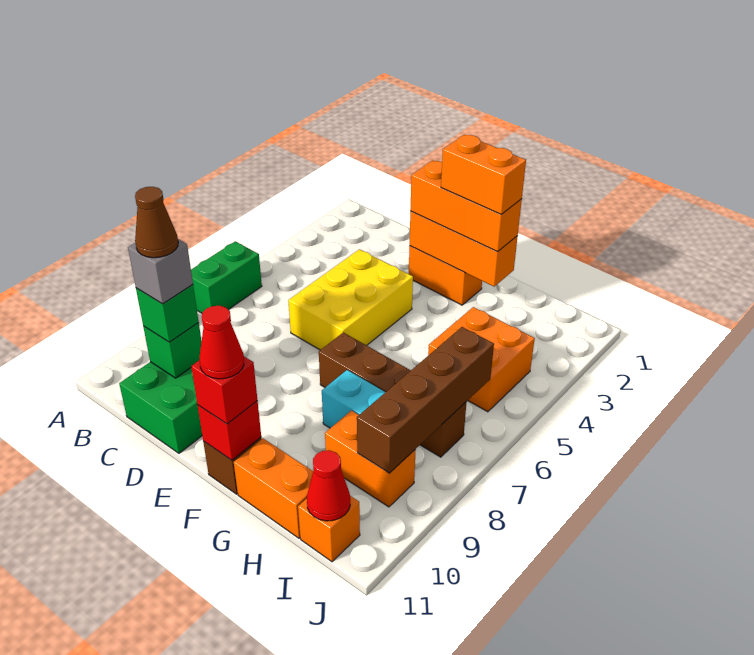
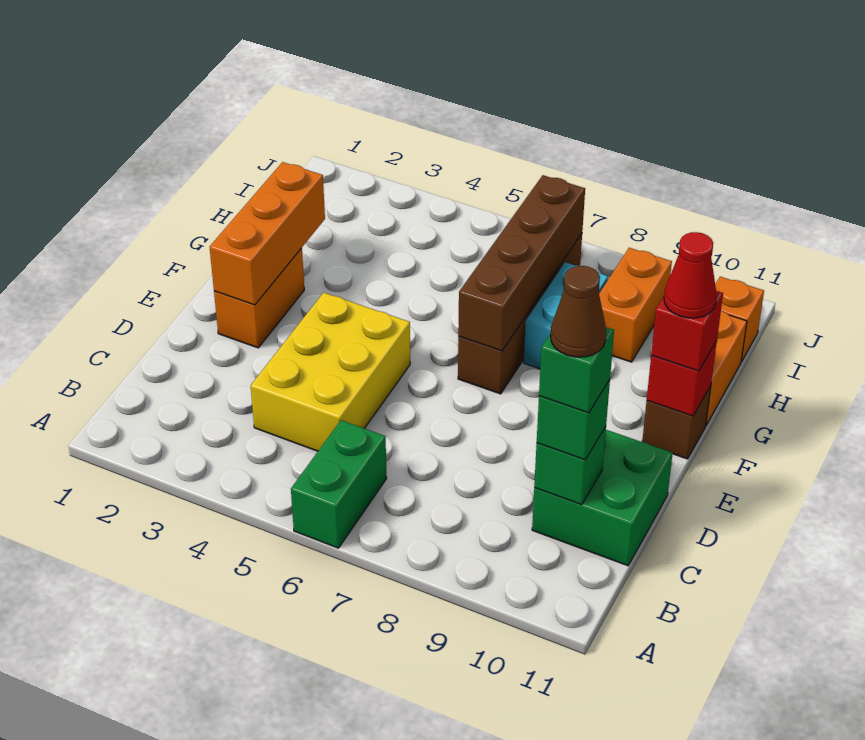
green 1x2 brick [191,241,262,313] -> green 1x2 brick turned to [291,420,387,548]
grey 1x1 brick [128,239,193,304] -> green 1x1 brick [539,327,614,413]
yellow 2x3 brick [288,249,413,350] -> yellow 2x3 brick turned to [251,293,410,451]
orange 1x3 brick [410,160,522,252] -> none
orange 1x2 brick [441,135,526,214] -> none
orange 2x2 brick [428,307,535,412] -> none
brown 1x4 brick [357,327,494,473] -> brown 1x4 brick turned to [458,175,585,351]
red 1x1 cone [307,450,350,521] -> none

